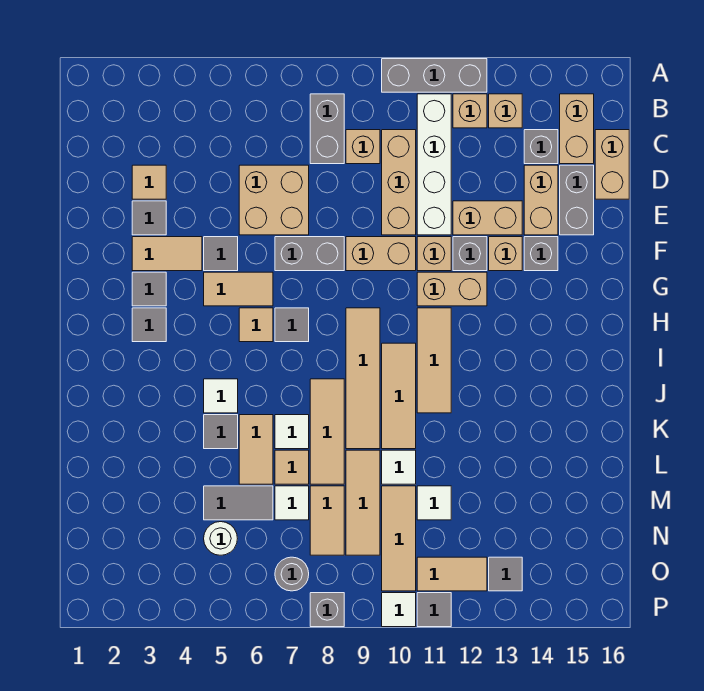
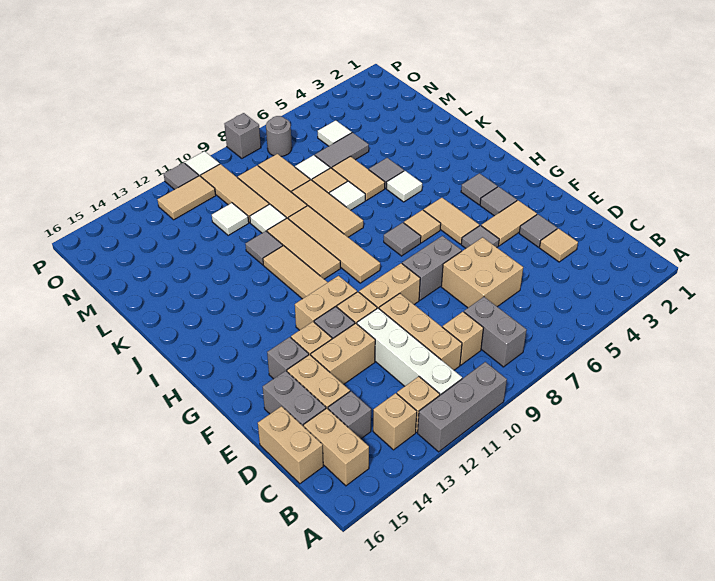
tan 1x2 tile [204,272,273,306] -> tan 1x2 tile turned to [423,198,479,244]
white 1x1 round brick [204,522,237,555] -> white 1x1 tile [318,120,352,146]
grey 1x1 tile [489,557,522,591] -> grey 1x1 tile moved to [245,231,283,265]

